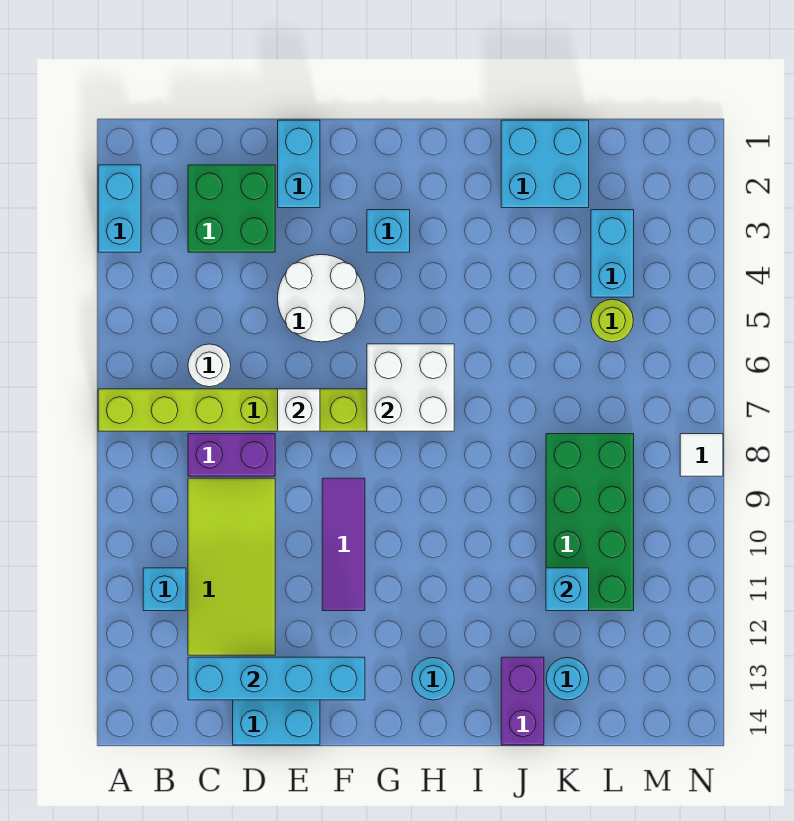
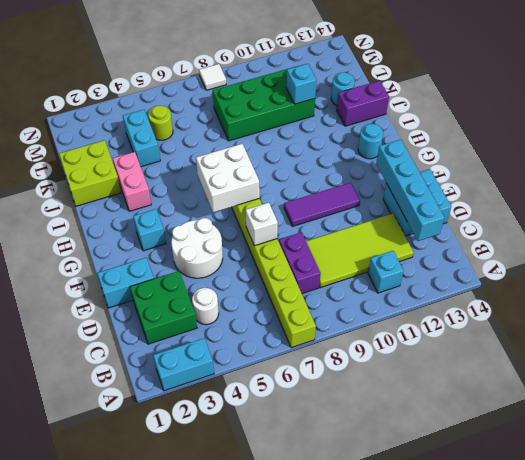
white 1x1 round brick [188,344,231,387] -> white 1x1 round brick moved to [192,288,219,325]
none -> pink 1x2 brick [113,152,151,211]
cyan 2x2 brick [501,120,589,208] -> lime 2x2 brick [59,140,121,206]
cyan 1x2 brick [591,210,634,297] -> cyan 1x2 brick turned to [123,110,160,167]

